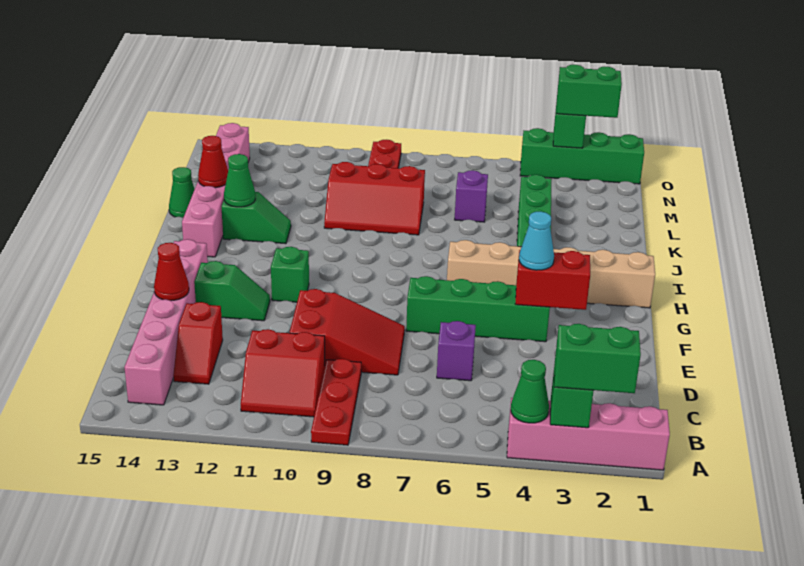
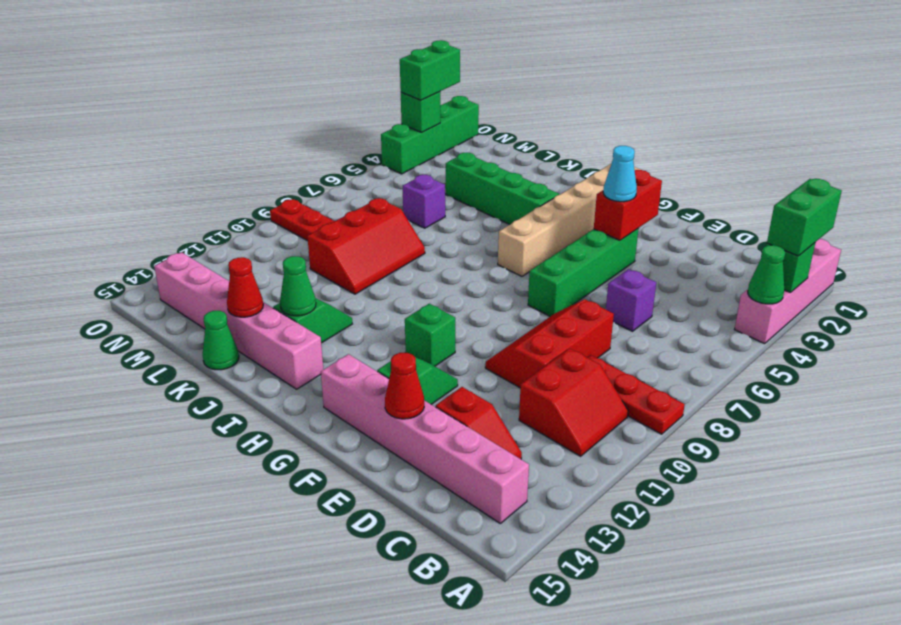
red 2x3 slope [290,289,405,375] -> red 2x3 slope turned to [485,299,614,388]

